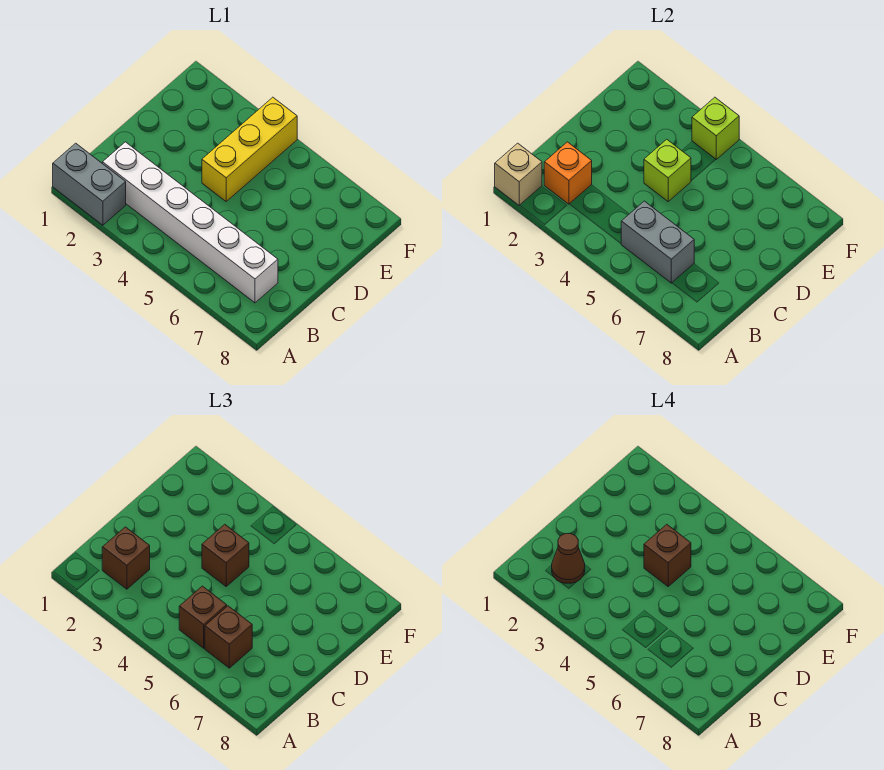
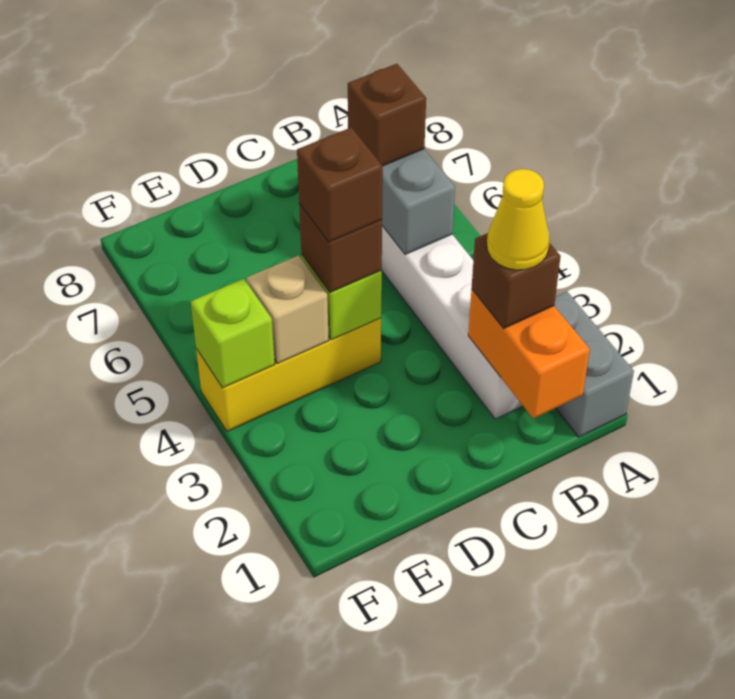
tan 1x1 brick [495,143,542,205] -> tan 1x1 brick moved to [247,255,329,363]
orange 1x1 brick [544,142,592,204] -> orange 1x2 brick [468,289,590,419]
brown 1x1 cone [552,533,585,583] -> yellow 1x1 cone [487,169,550,270]
brown 1x1 brick [179,586,227,648] -> none

